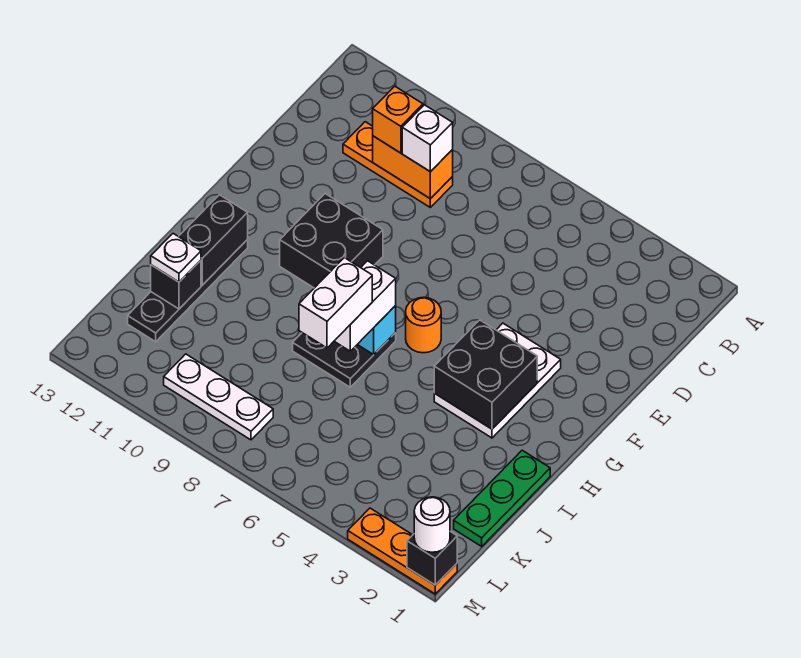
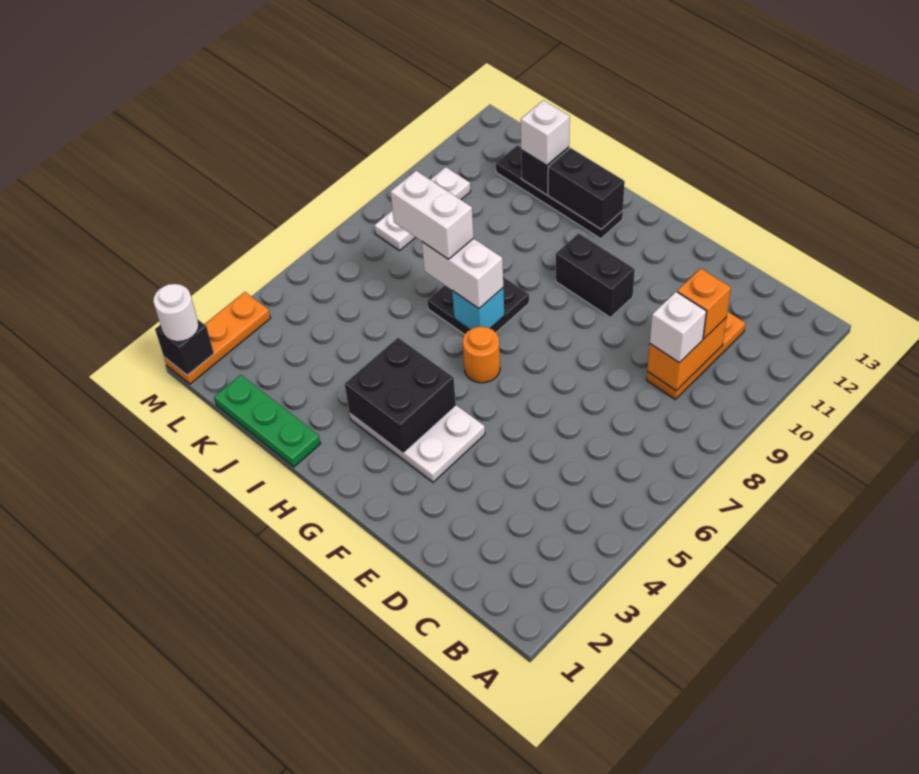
black 2x2 brick [280,194,383,288] -> black 1x2 brick [556,233,635,317]
white 1x1 plate [151,233,201,282] -> white 1x1 brick [521,100,570,165]

